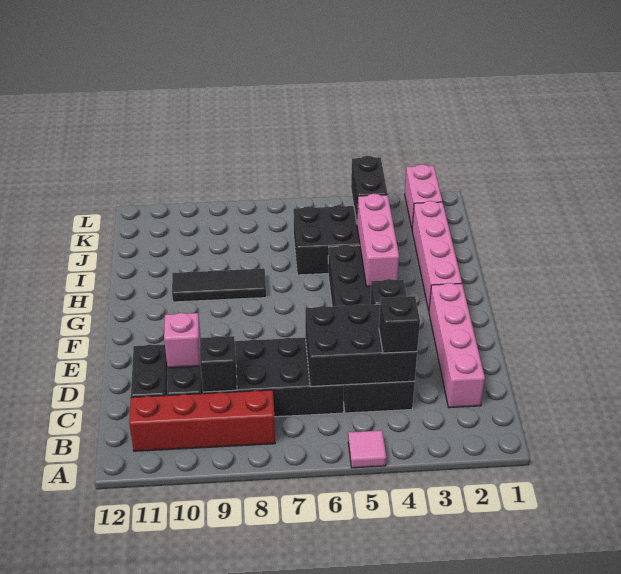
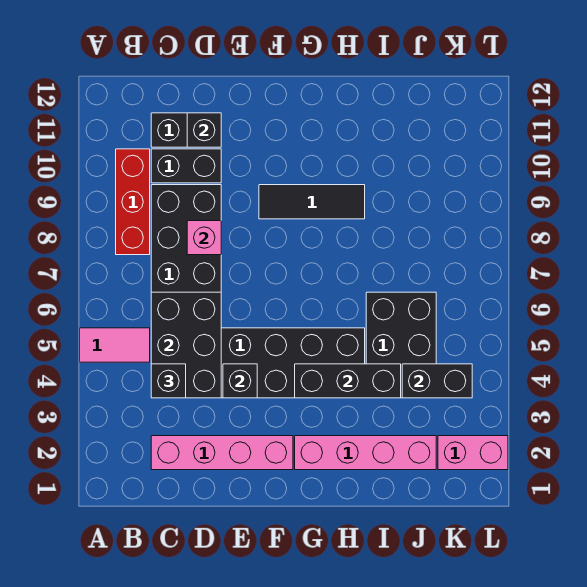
pink 1x1 tile [348,430,386,468] -> pink 1x2 tile [80,328,150,362]
red 1x4 brick [129,390,275,451] -> red 1x3 brick [116,149,150,255]
black 1x1 brick [200,336,237,392] -> black 1x1 brick moved to [187,113,221,147]
pink 1x1 brick [164,313,201,368] -> pink 1x1 brick moved to [187,221,221,255]
pink 1x3 brick [357,194,399,287] -> black 1x3 brick [295,364,401,398]
black 1x3 tile [172,269,266,302] -> black 1x3 tile turned to [259,185,365,219]

